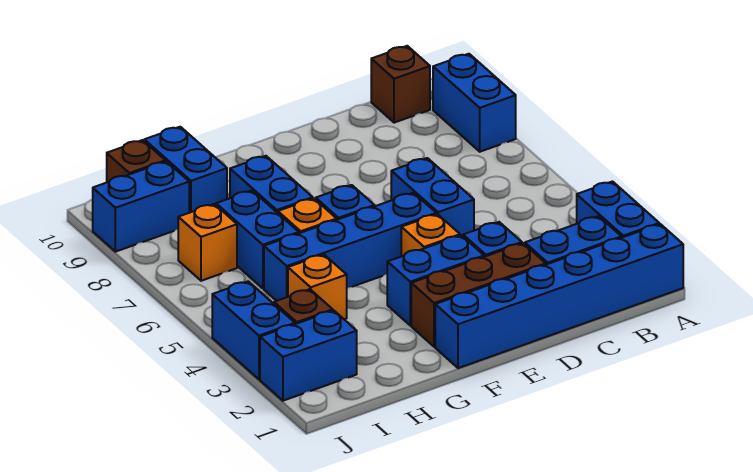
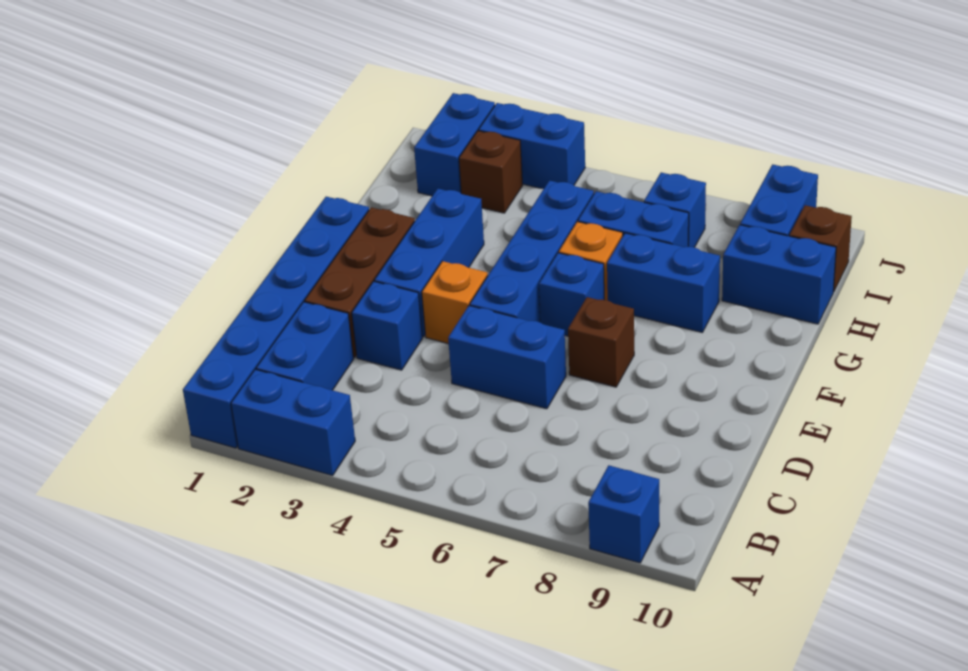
blue 1x2 brick [433,54,516,152] -> blue 1x1 brick [588,465,659,563]
brown 1x1 brick [371,46,430,123] -> brown 1x1 brick moved to [568,297,634,387]
blue 1x2 brick [387,235,484,326] -> blue 1x3 brick [374,189,484,337]
orange 1x1 brick [288,254,347,319] -> none
orange 1x1 brick [178,204,237,281] -> blue 1x1 brick [644,172,706,247]

